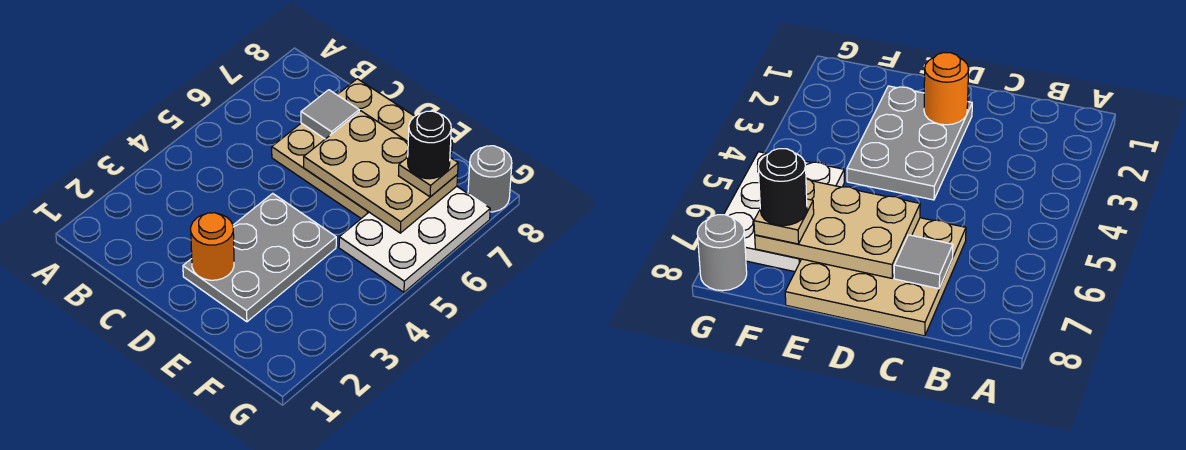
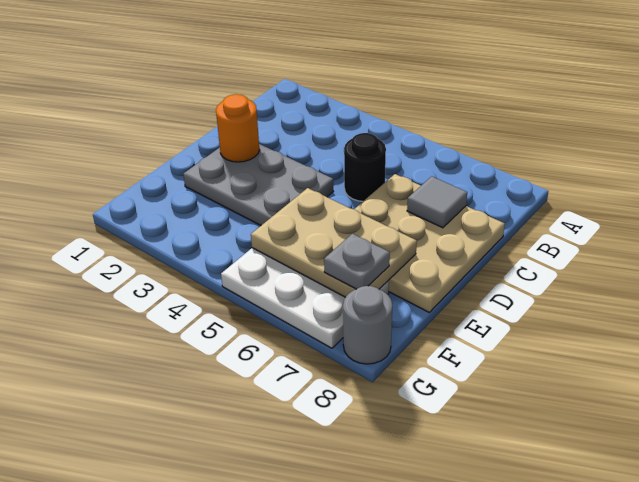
tan 2x3 plate [304,111,458,233] -> tan 2x3 plate turned to [251,188,417,297]
tan 1x1 plate [398,157,458,197] -> grey 1x1 plate [324,234,390,289]
black 1x1 round brick [408,111,451,179] -> black 1x1 round brick moved to [344,133,386,201]

